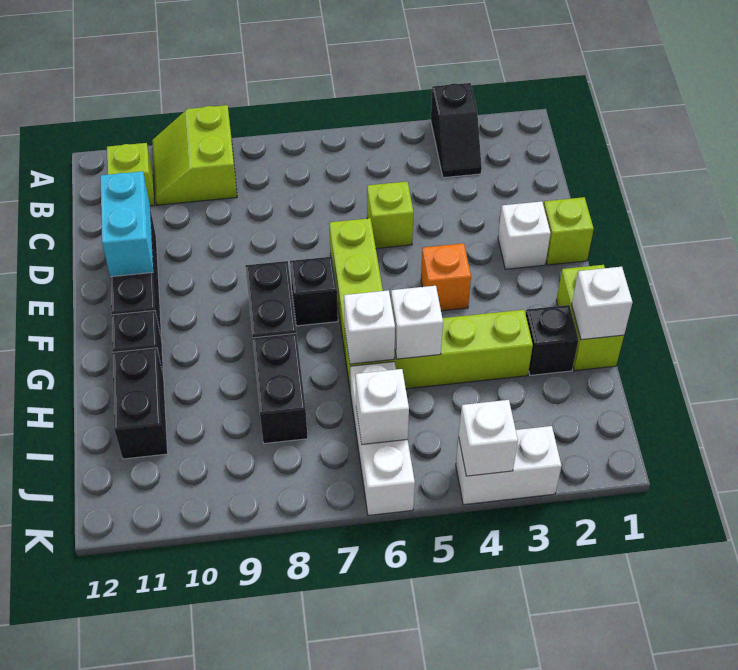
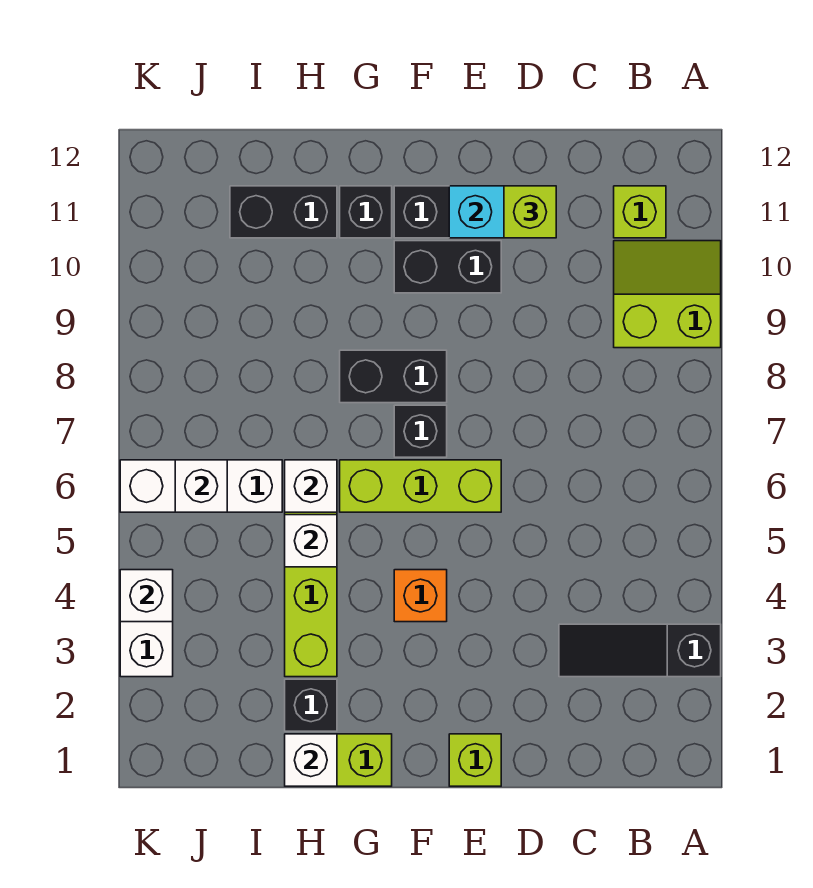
black 1x2 slope [431,83,482,178] -> black 1x3 slope [559,624,721,677]
lime 1x1 brick [367,182,414,249] -> lime 1x1 brick moved to [504,186,556,238]
white 1x1 brick [498,201,551,269] -> none
black 1x2 brick [253,333,308,444] -> black 1x2 brick moved to [394,241,501,293]

